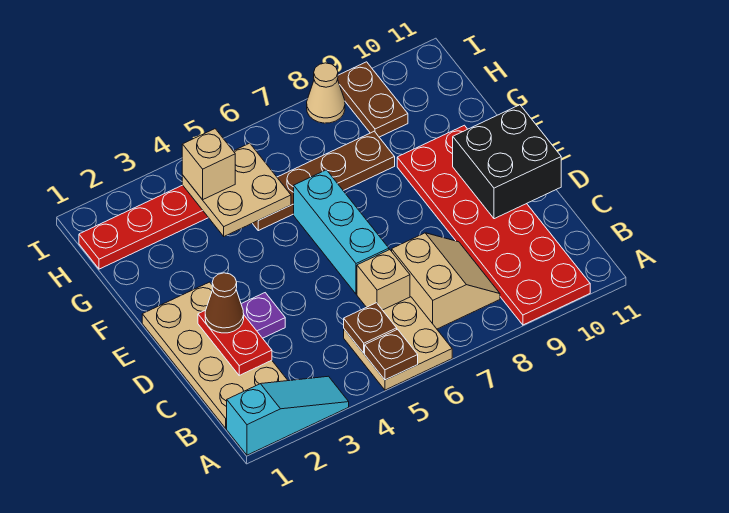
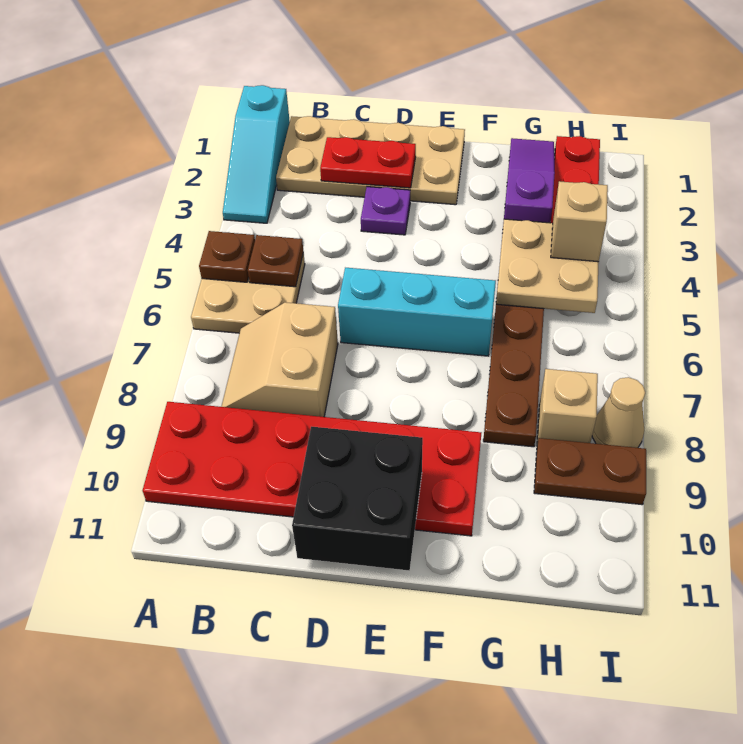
tan 2x2 slope [392,233,500,329] -> tan 2x2 slope turned to [221,302,338,417]
tan 1x1 brick [357,250,410,310] -> tan 1x1 brick moved to [537,369,598,444]
brown 1x1 cone [205,273,244,333] -> none
none -> purple 1x3 slope [504,138,555,223]

